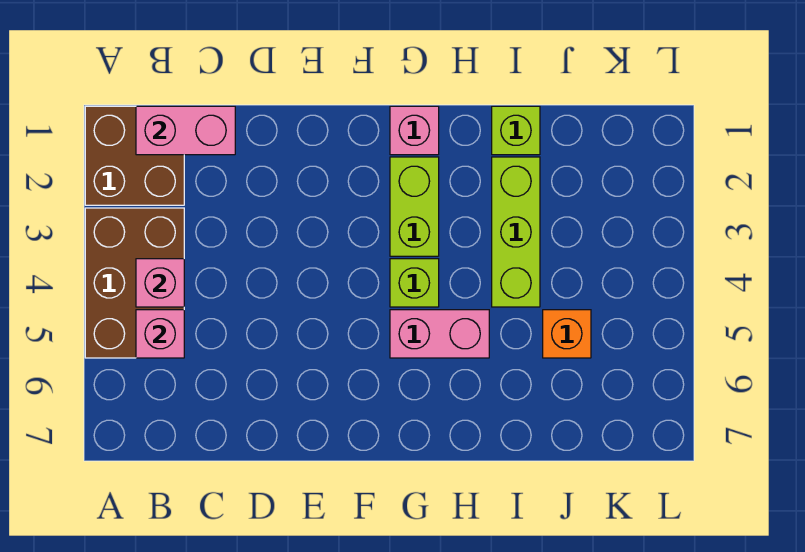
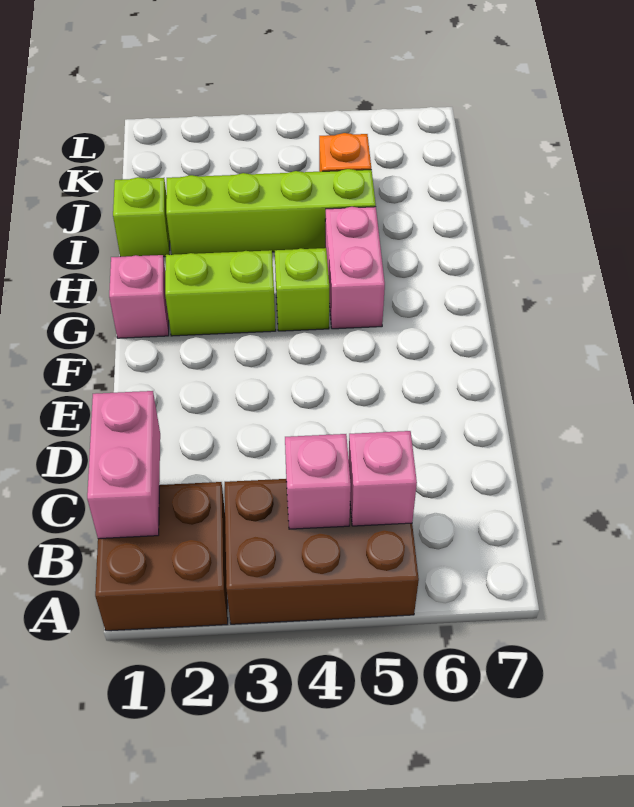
lime 1x3 brick [492,157,540,307] -> lime 1x4 brick [166,169,376,255]

